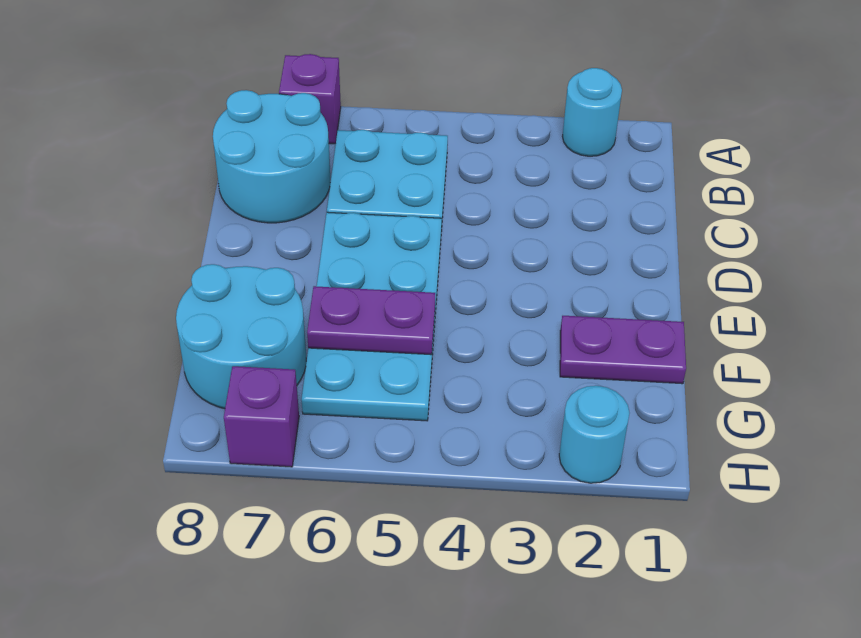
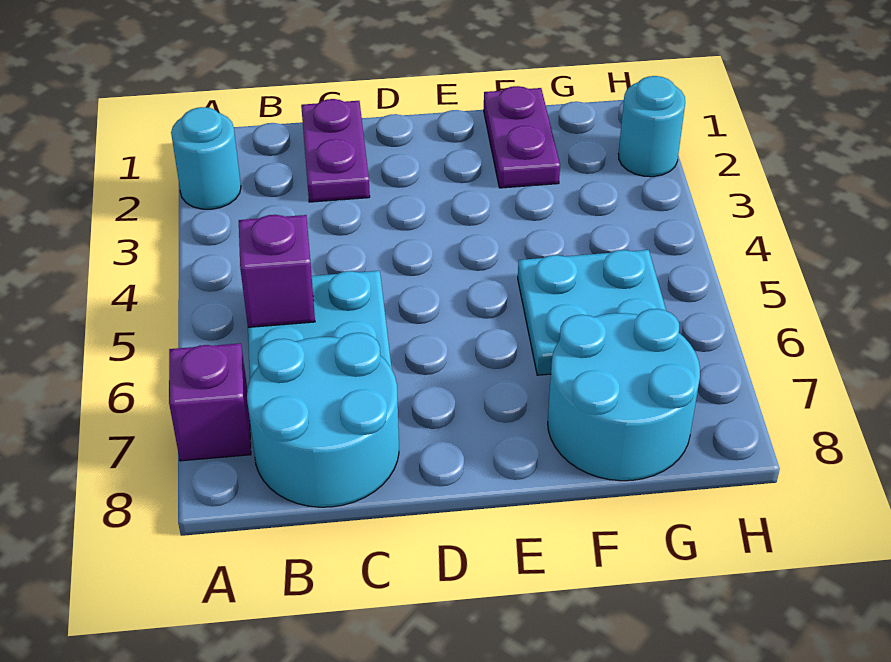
cyan 2x4 plate [301,212,442,421] -> cyan 2x2 plate [518,250,666,375]
purple 1x2 plate [307,286,435,355] -> purple 1x2 plate moved to [301,99,370,202]
purple 1x1 brick [224,366,299,467] -> purple 1x1 brick moved to [239,215,315,327]

